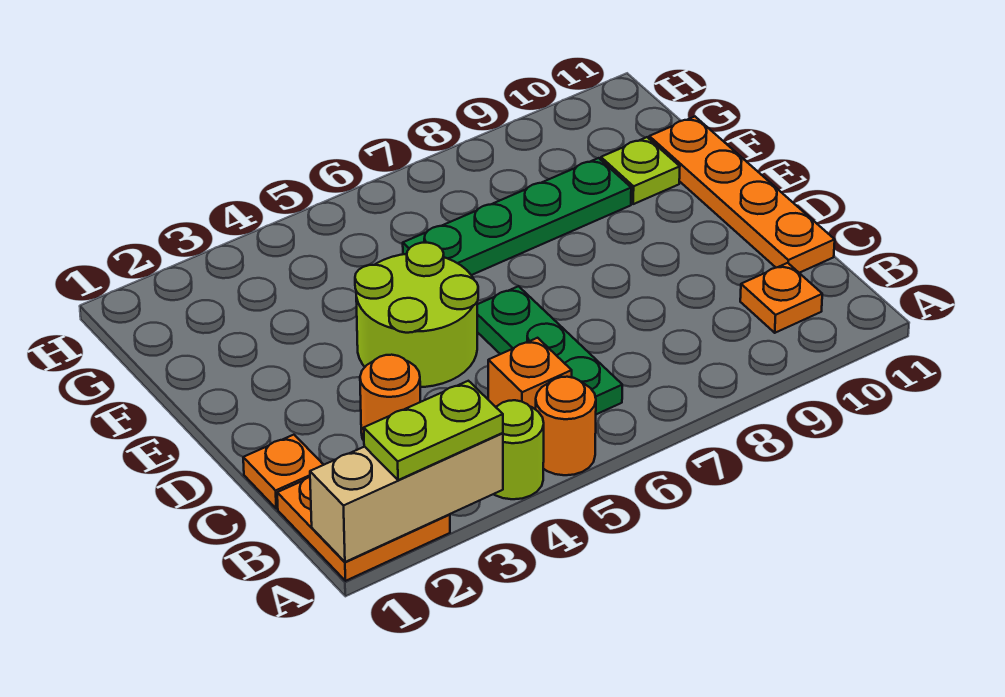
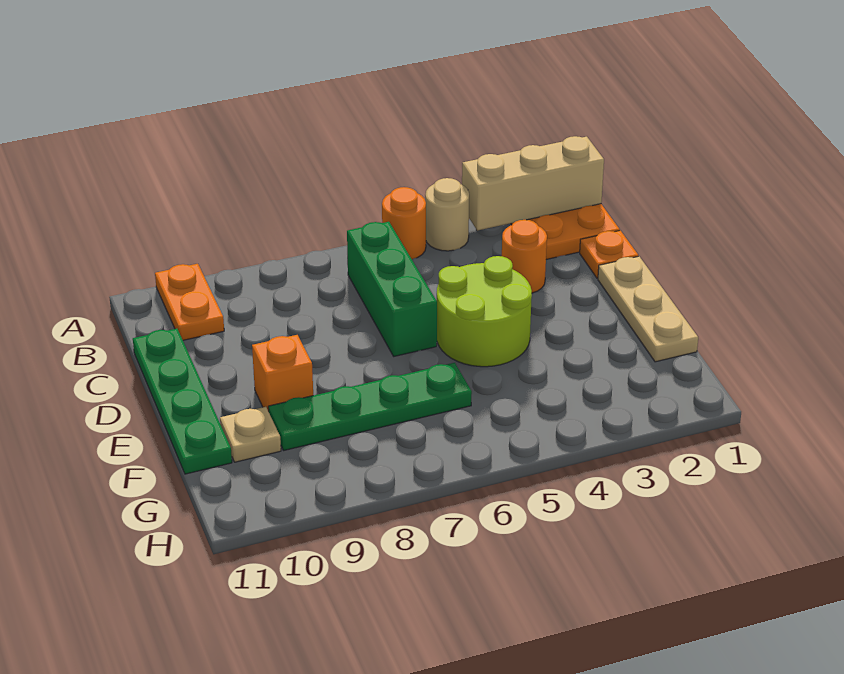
lime 1x2 plate [364,381,503,480] -> none
lime 1x1 round brick [494,400,544,499] -> tan 1x1 round brick [425,178,469,251]
orange 1x1 brick [488,338,572,410] -> orange 1x1 brick moved to [252,335,313,411]
green 1x3 plate [477,286,622,414] -> green 1x3 brick [347,222,437,356]
orange 1x1 plate [740,263,822,333] -> orange 1x2 plate [155,264,224,340]
orange 1x4 plate [649,117,835,273] -> green 1x4 plate [133,329,232,474]
none -> tan 1x3 plate [598,256,698,362]
lime 1x1 plate [601,137,680,204] -> tan 1x1 plate [220,407,281,462]

